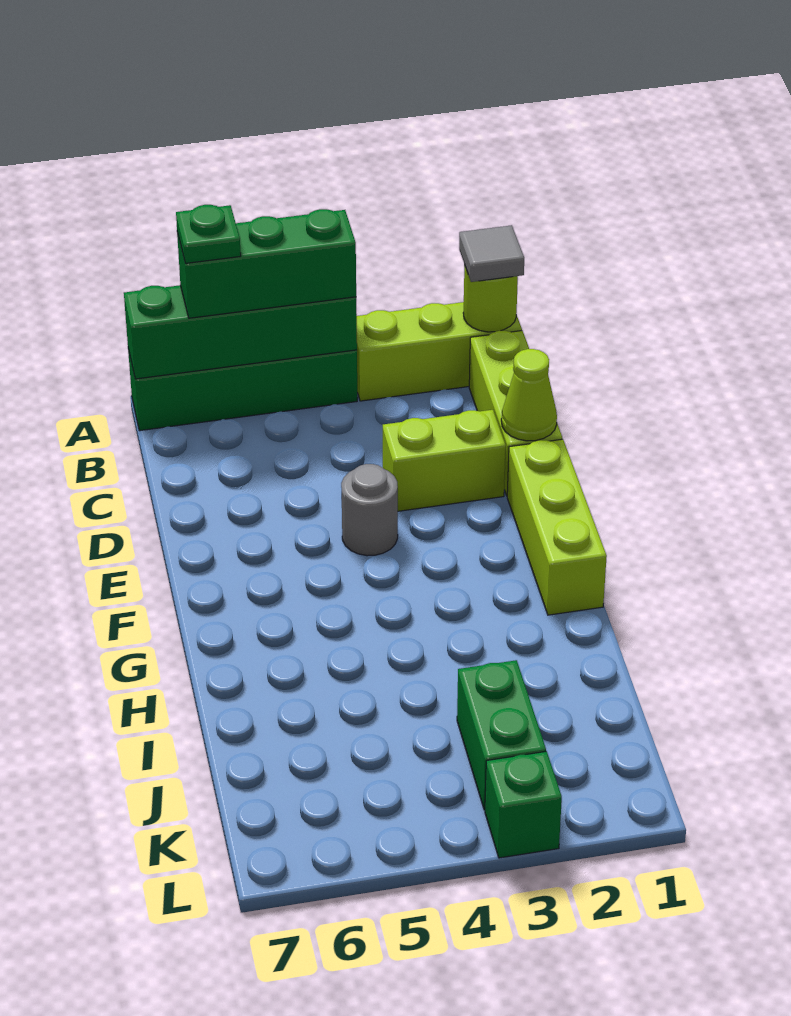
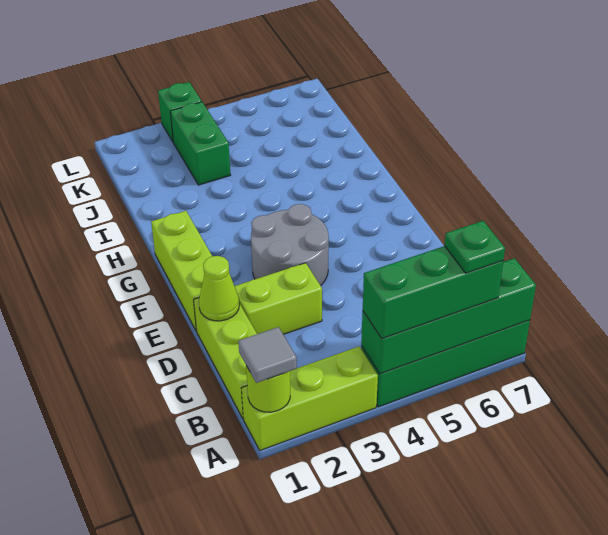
grey 1x1 round brick [341,464,398,556] -> grey 2x2 round brick [251,204,329,286]

